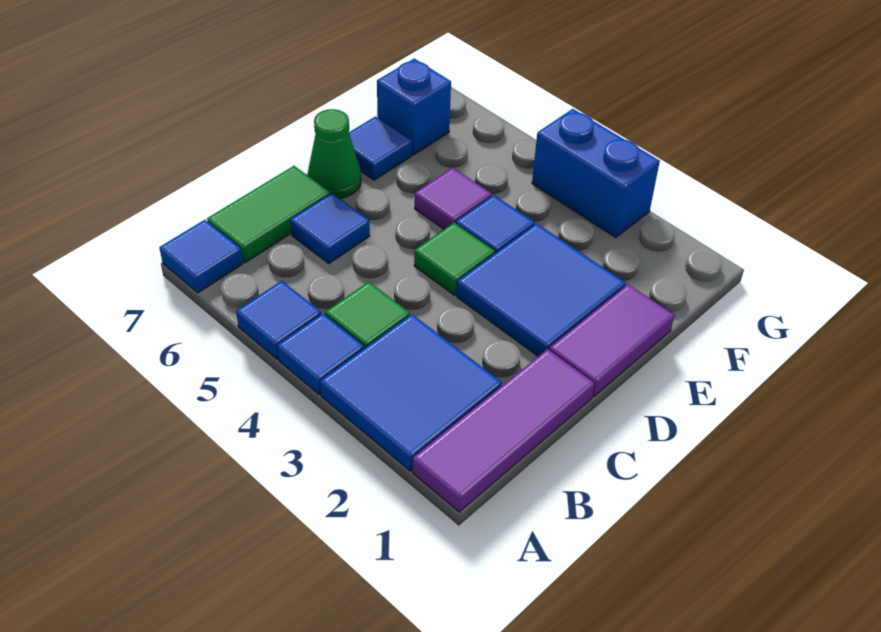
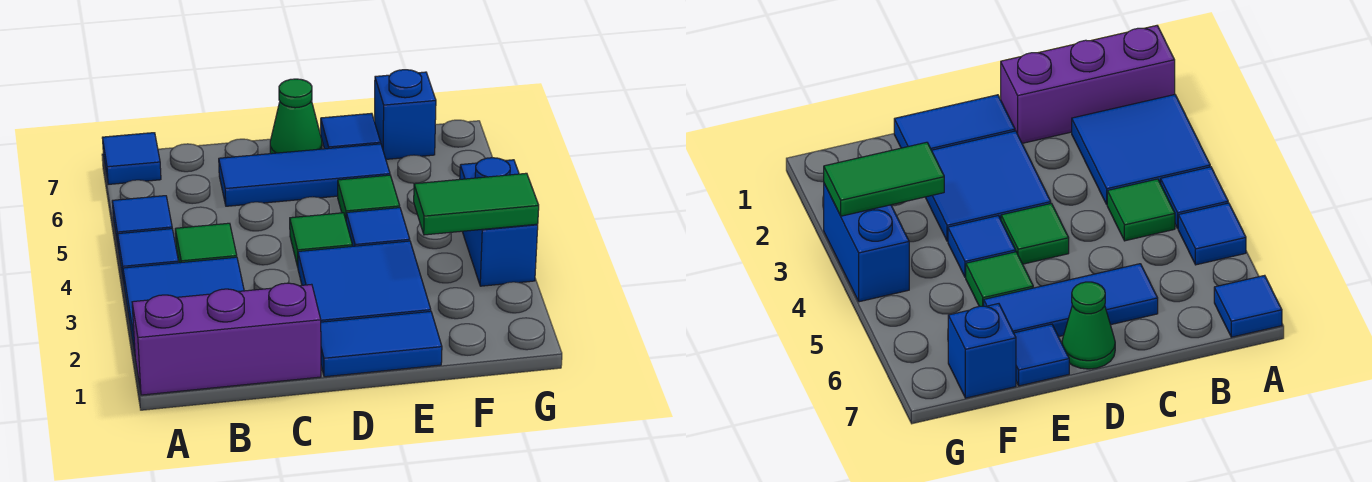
purple 1x3 tile [413,349,595,512] -> purple 1x3 brick [132,283,321,395]
green 1x2 tile [207,166,330,263] -> green 1x2 tile moved to [414,173,539,235]
blue 1x1 tile [290,193,370,263] -> blue 1x3 tile [219,144,390,206]
purple 1x2 tile [549,284,674,397] -> blue 1x2 tile [321,311,442,377]
purple 1x1 tile [415,168,492,229] -> green 1x1 tile [338,175,400,219]

